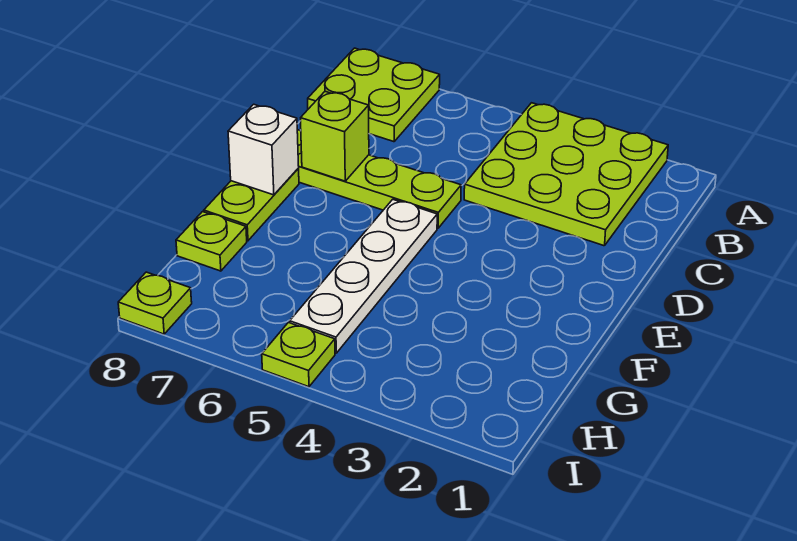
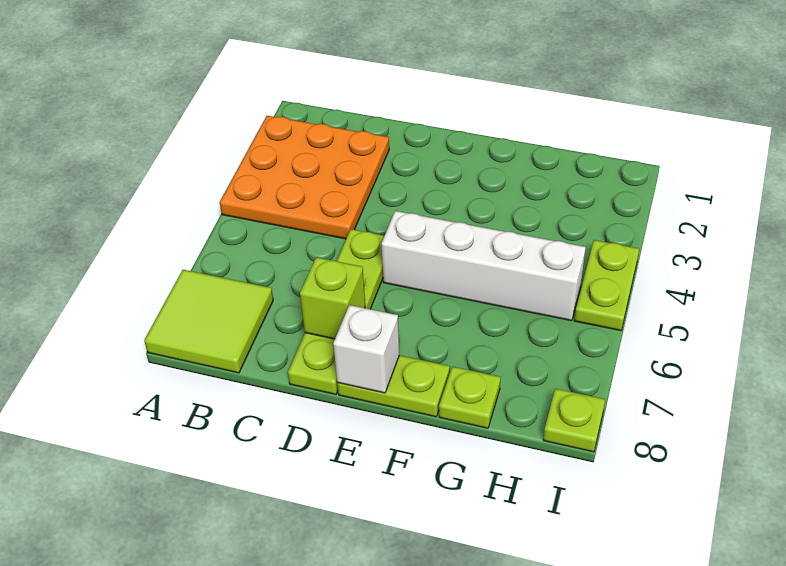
lime 3x3 plate [464,103,668,246] -> orange 3x3 plate [220,116,389,239]
lime 2x2 plate [308,48,440,142] -> lime 2x2 tile [144,270,273,373]
white 1x4 plate [290,199,437,353] -> white 1x4 brick [381,211,586,321]
lime 1x1 plate [262,323,335,387] -> lime 1x2 plate [574,240,639,331]

